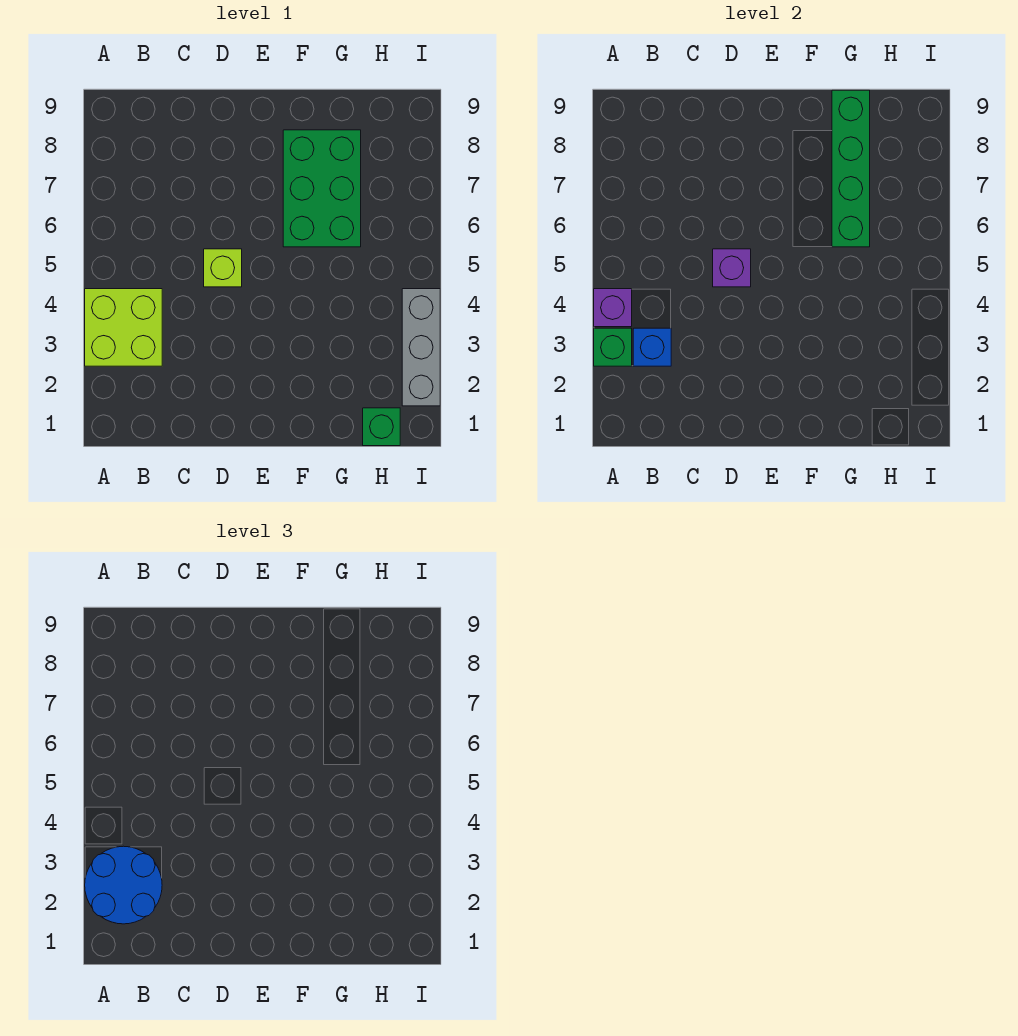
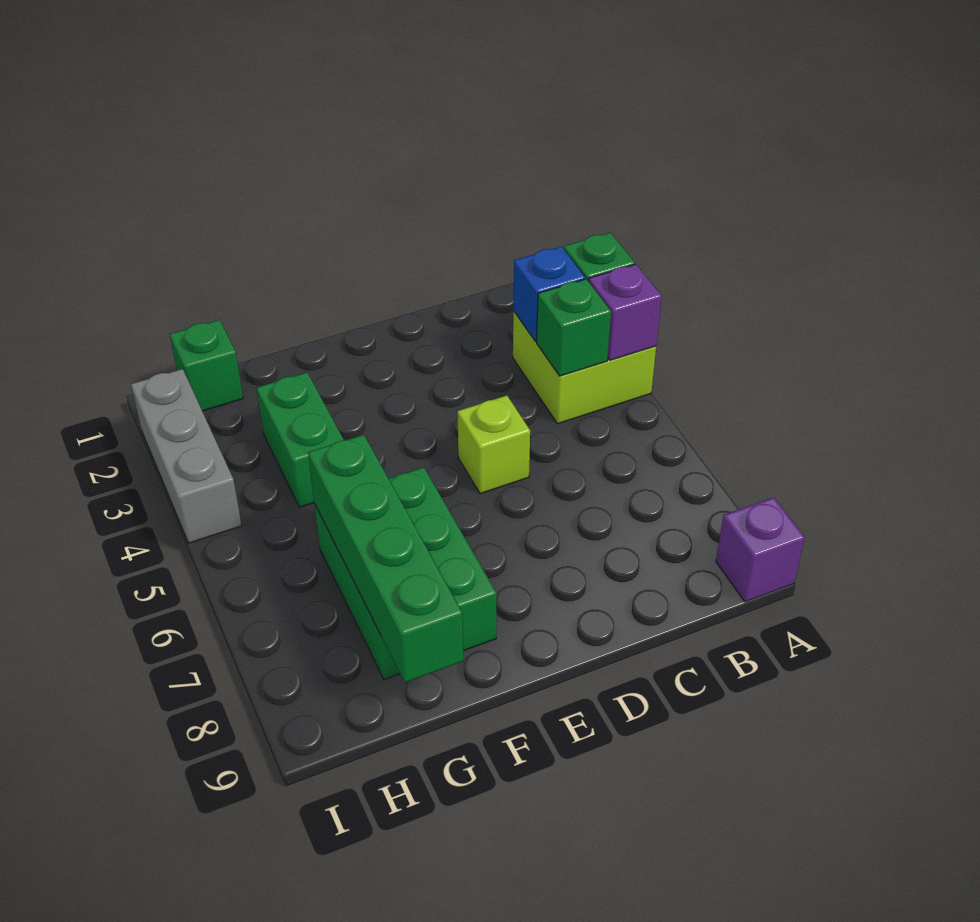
blue 2x2 round brick [85,846,162,924] -> none
none -> green 1x1 brick [537,279,611,376]
purple 1x1 brick [713,249,751,287] -> purple 1x1 brick moved to [716,497,805,602]
none -> green 1x2 brick [257,373,344,507]

